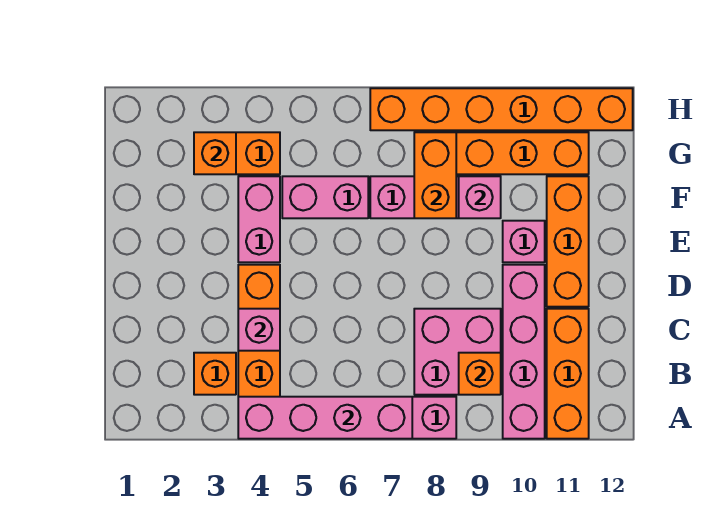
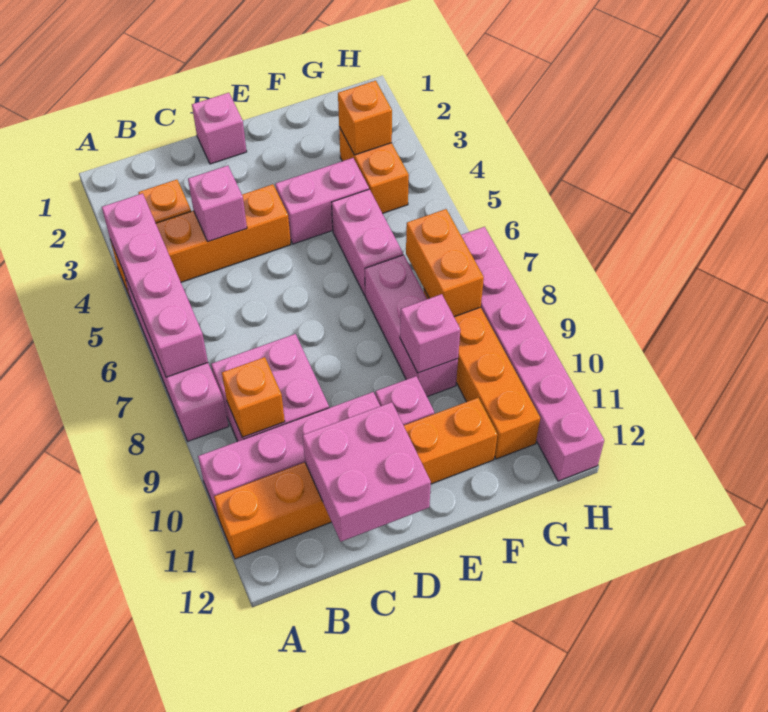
none -> pink 2x2 brick [303,402,431,542]
none -> pink 1x1 brick [192,93,247,164]
orange 1x2 brick [414,132,456,218] -> orange 1x2 brick turned to [406,209,484,317]
orange 1x6 brick [370,88,633,130] -> pink 1x6 brick [461,227,604,481]

